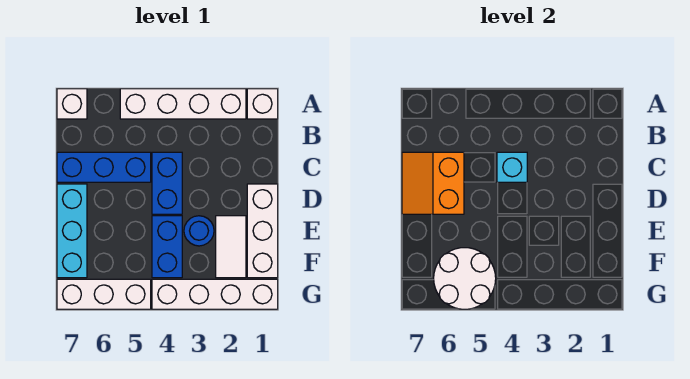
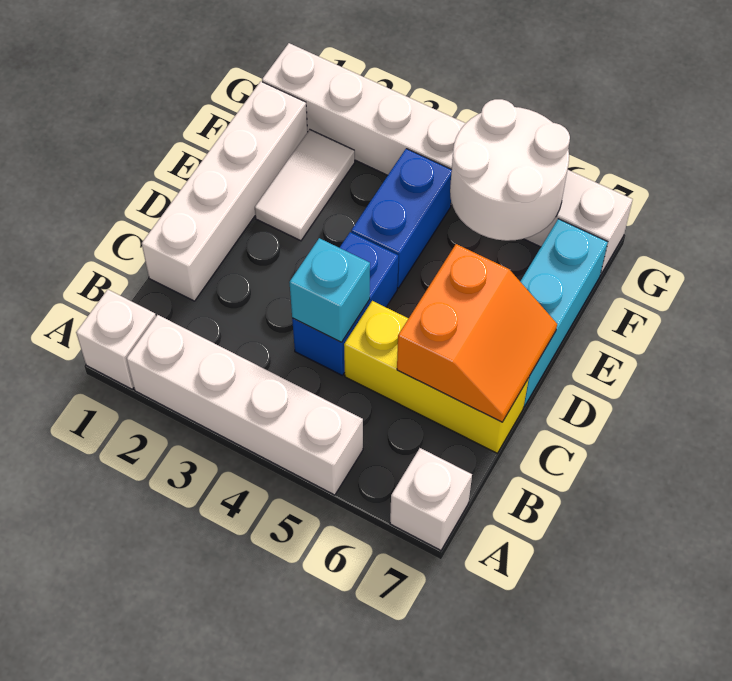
blue 1x3 brick [57,152,151,182] -> yellow 1x3 brick [344,301,529,453]
white 1x3 brick [247,184,278,278] -> white 1x4 brick [142,81,307,301]
blue 1x1 round brick [184,216,214,246] -> none

